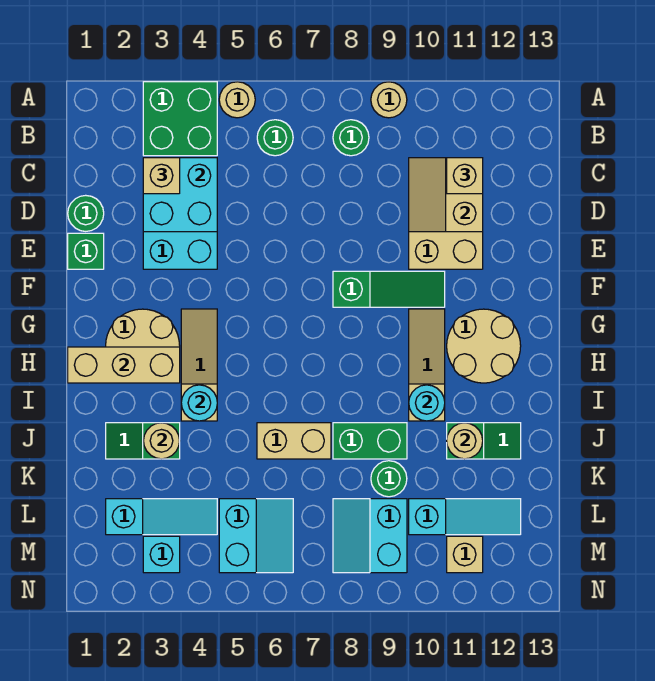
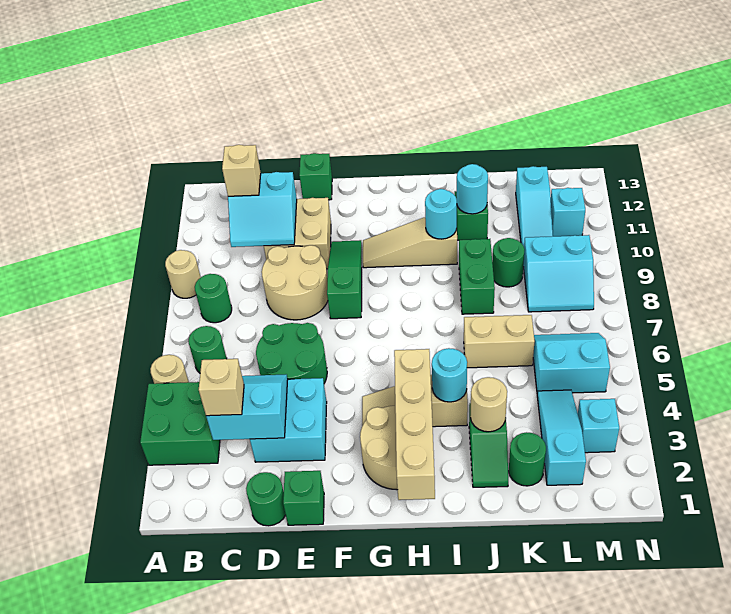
cyan 2x2 brick [143,158,217,232] -> cyan 2x2 slope [206,375,288,440]
tan 2x2 slope [409,158,483,232] -> cyan 2x2 slope [228,172,297,247]
none -> green 2x2 round brick [256,323,327,383]
none -> green 1x1 brick [299,153,332,200]
tan 2x2 round brick [447,309,521,383] -> tan 2x2 round brick moved to [262,245,328,320]
tan 1x3 brick [68,347,180,383] -> tan 1x4 brick [394,349,435,500]
tan 1x2 brick [257,423,331,459] -> tan 1x2 brick turned to [464,315,535,368]
tan 1x1 round brick [447,423,483,459] -> cyan 1x1 round brick [457,164,488,214]
none -> green 1x1 round brick [509,432,546,486]
cyan 1x3 slope [409,499,521,535] -> cyan 1x3 slope turned to [516,166,553,246]
tan 1x1 brick [447,536,483,573] -> cyan 1x1 brick [551,188,585,236]

